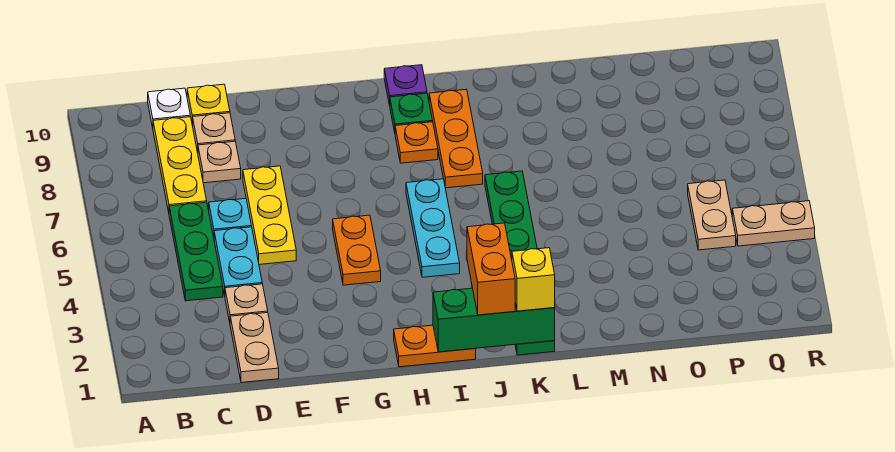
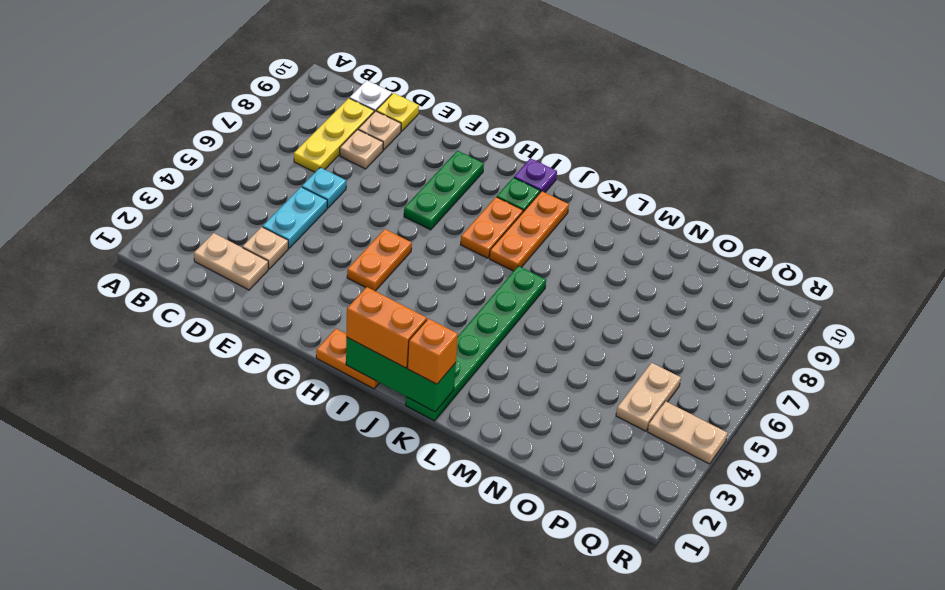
green 1x3 plate [169,202,223,301] -> green 1x3 plate moved to [404,151,484,230]
tan 1x2 plate [230,313,279,383] -> tan 1x2 plate turned to [194,233,268,290]
yellow 1x3 plate [243,166,296,265] -> none
cyan 1x3 plate [406,179,460,277] -> none
orange 1x1 plate [395,122,438,163] -> orange 1x2 plate [460,197,523,258]
orange 1x2 brick [467,223,515,315] -> orange 1x2 brick turned to [346,287,427,368]
yellow 1x1 brick [512,248,555,311] -> orange 1x1 brick [408,318,458,384]

